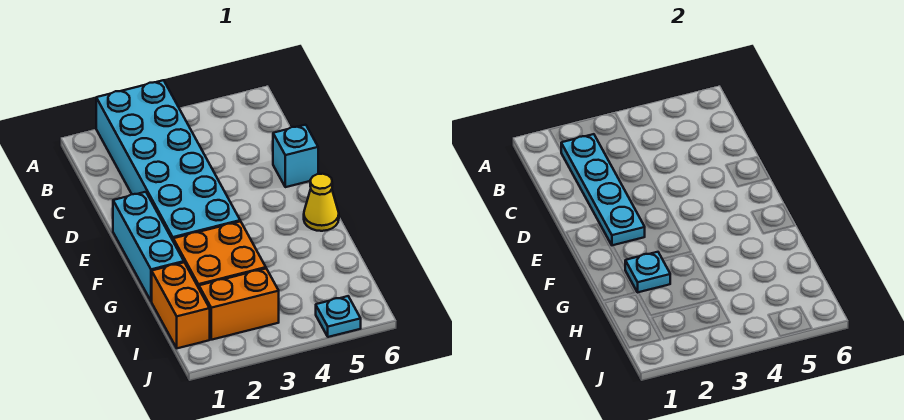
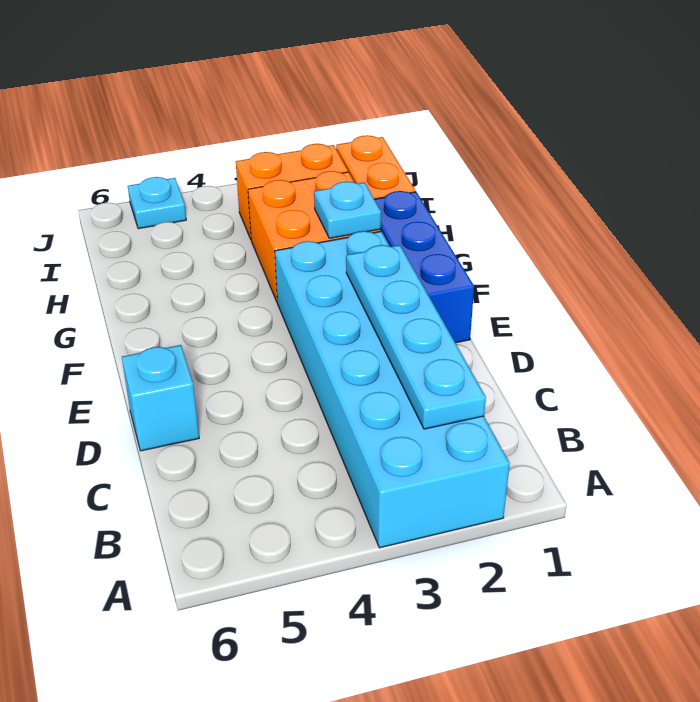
cyan 1x3 brick [113,192,184,301] -> blue 1x3 brick [375,191,474,343]
yellow 1x1 cone [304,174,339,231] -> none

